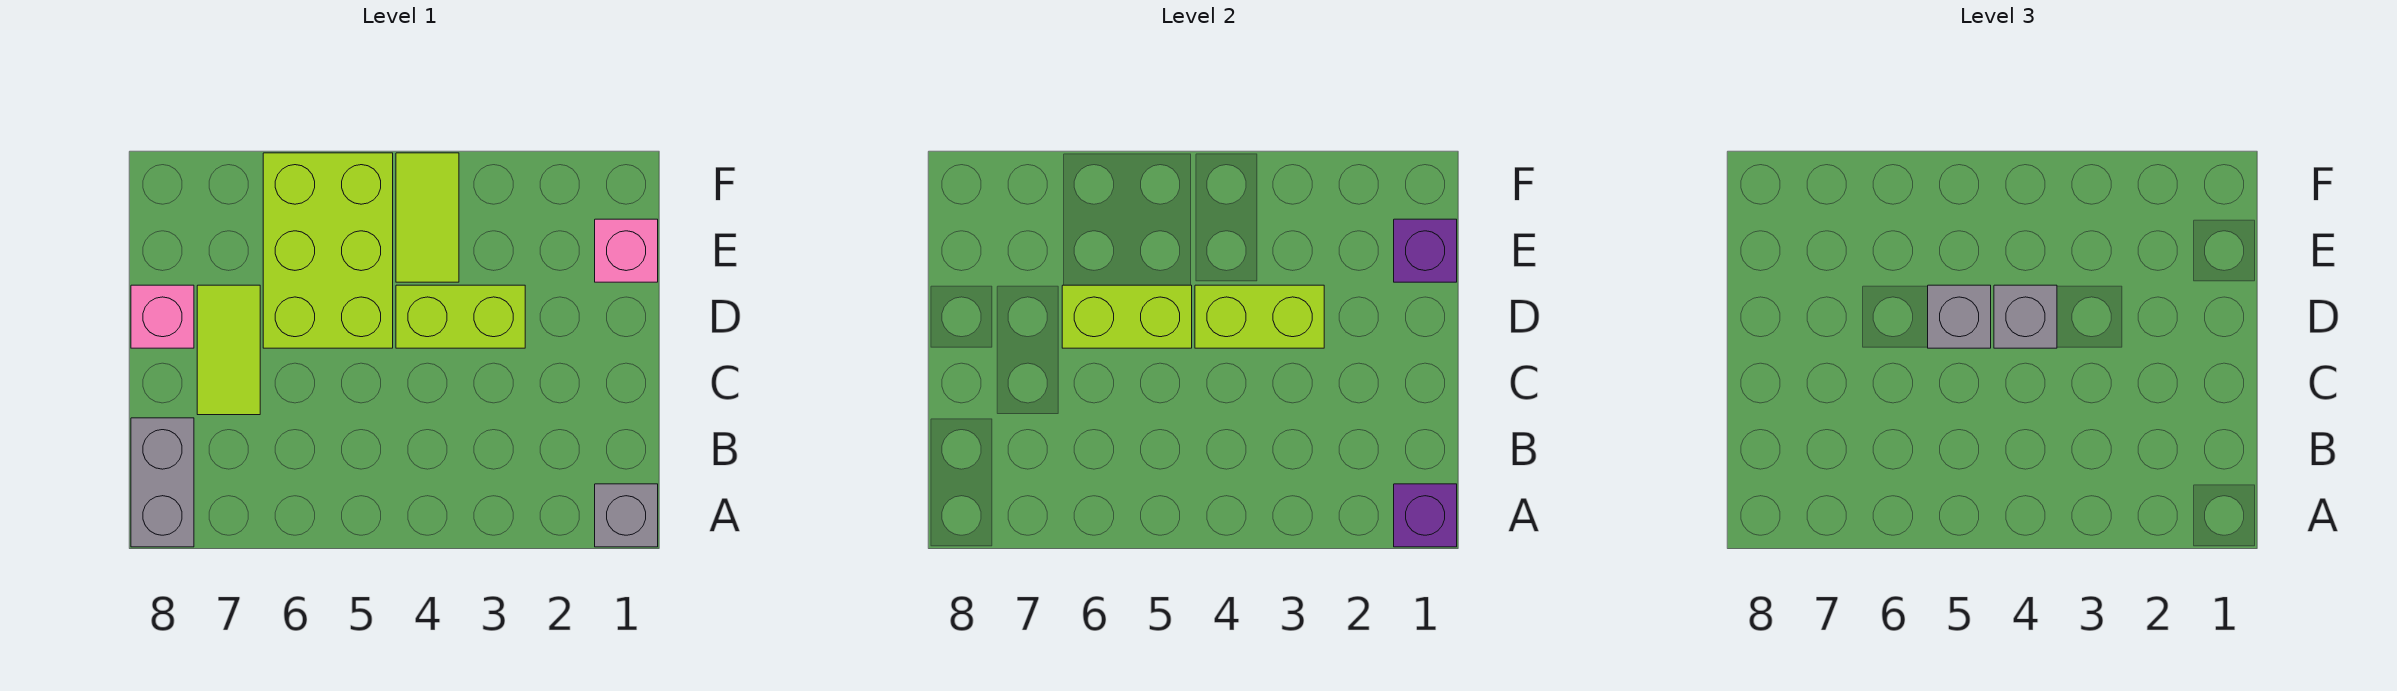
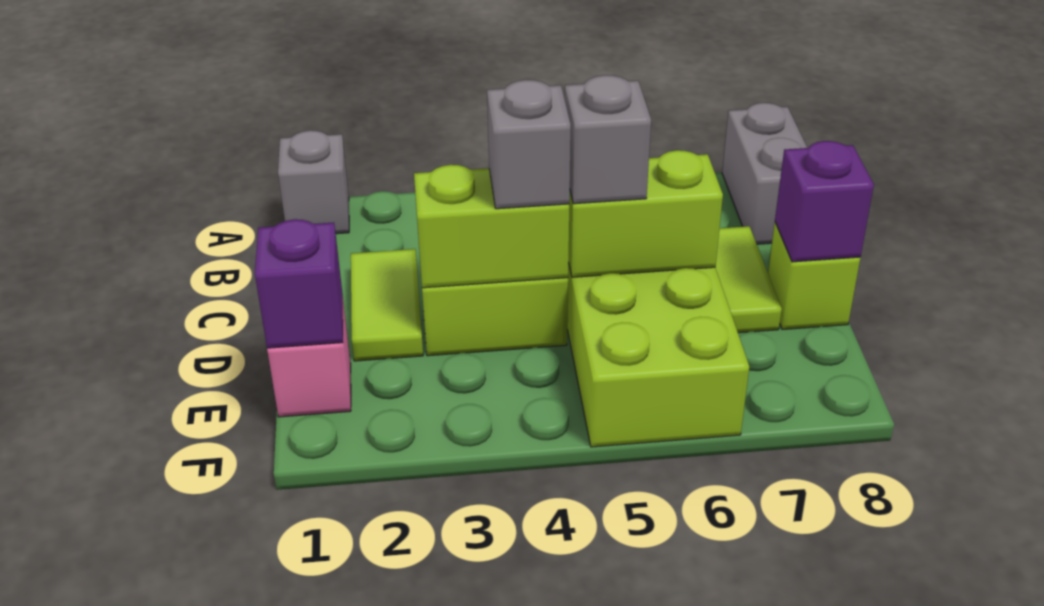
purple 1x1 brick [1394,484,1457,547] -> purple 1x1 brick moved to [775,141,874,262]
pink 1x1 brick [131,285,194,348] -> lime 1x1 brick [768,223,860,330]
lime 1x2 tile [396,153,459,282] -> lime 1x2 tile moved to [351,249,423,361]

